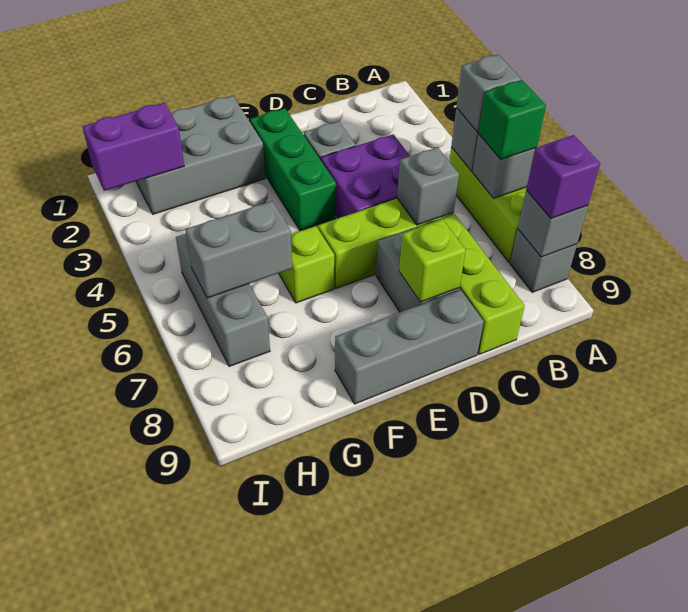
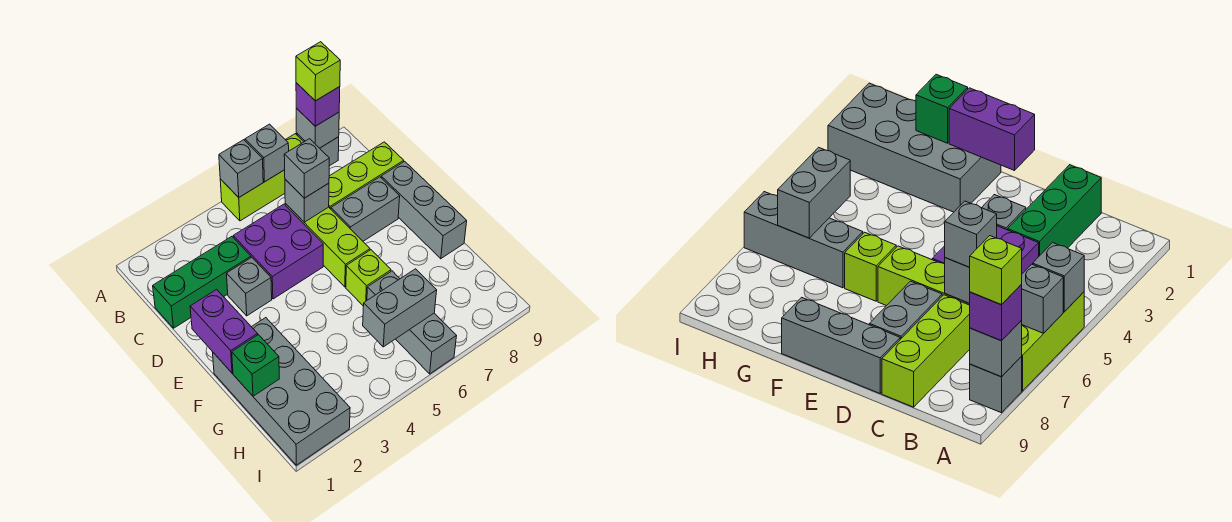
grey 1x1 brick [456,55,521,132] -> grey 1x1 brick moved to [284,139,329,198]
green 1x1 brick [478,80,546,160] -> green 1x1 brick moved to [232,335,279,396]
lime 1x1 brick [399,219,466,302] -> lime 1x1 brick moved to [296,42,340,101]
green 1x3 brick [250,108,336,231] -> green 1x3 brick moved to [153,237,251,328]
grey 2x3 brick [136,96,265,214] -> grey 2x4 brick [213,318,350,465]
grey 1x2 brick [185,201,292,298] -> grey 1x2 brick turned to [363,269,437,347]
purple 1x2 brick [82,103,184,191] -> purple 1x2 brick moved to [190,289,258,373]
grey 1x3 brick [176,234,270,367] -> grey 1x3 brick turned to [367,271,456,374]

